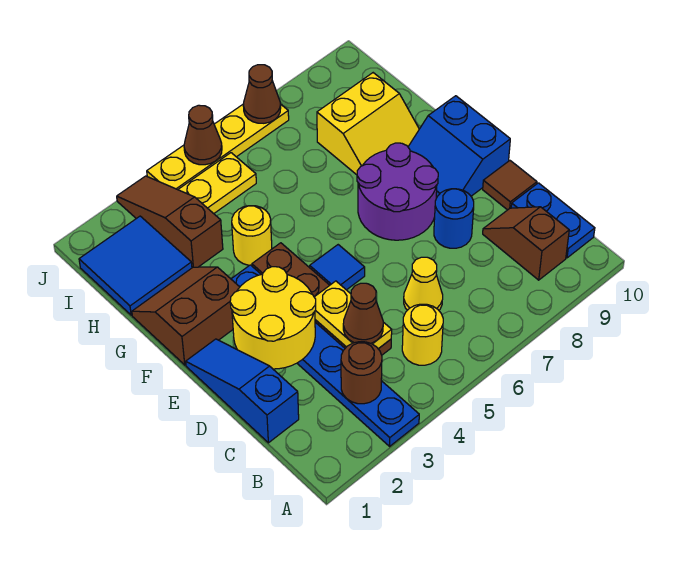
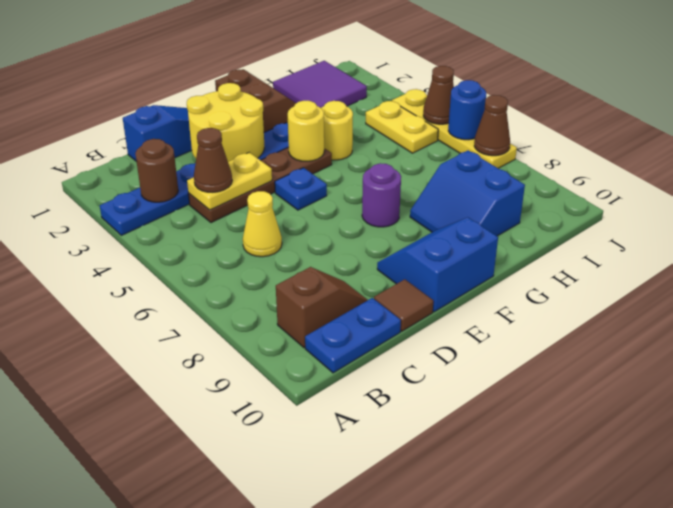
yellow 1x1 round brick [402,304,443,365] -> yellow 1x1 round brick moved to [288,101,324,161]
blue 1x1 round brick [434,189,474,248] -> blue 1x1 round brick moved to [448,80,486,140]
blue 1x1 tile [310,245,365,290] -> blue 1x1 plate [275,168,327,210]
purple 2x2 round brick [357,143,438,240] -> purple 1x1 round brick [362,163,401,227]
yellow 2x2 slope [317,73,419,175] -> blue 2x2 slope [410,151,525,236]
blue 2x2 tile [79,216,192,315] -> purple 2x2 tile [273,61,367,108]
brown 1x3 slope [117,176,223,268] -> none

